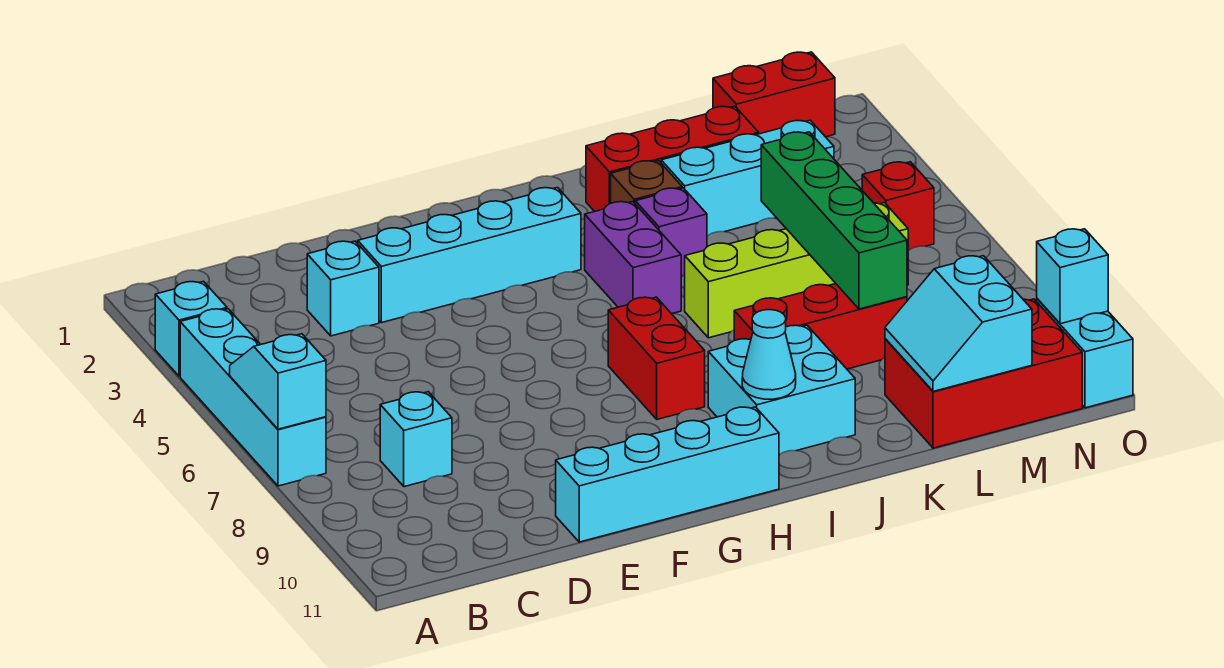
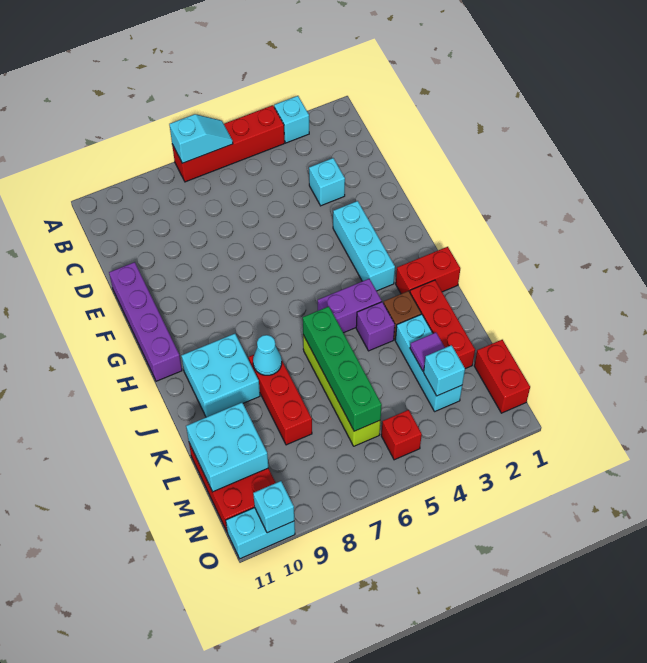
cyan 1x4 brick [180,309,326,486] -> red 1x4 brick [172,105,285,182]
cyan 1x1 brick [380,392,452,487] -> cyan 1x1 brick moved to [424,345,465,396]
cyan 1x4 brick [358,187,581,323] -> cyan 1x3 brick [333,201,395,291]
cyan 1x4 brick [556,407,779,542] -> purple 1x4 brick [109,262,182,381]
red 1x2 brick [608,297,705,419] -> red 1x2 brick moved to [396,247,460,294]
cyan 1x1 cone [742,310,796,399] -> cyan 1x1 cone moved to [253,335,282,375]
none -> purple 1x1 tile [410,332,445,371]
green 1x4 brick [761,132,907,309] -> green 1x4 brick turned to [303,307,382,431]
cyan 2x2 slope [885,256,1032,391] -> cyan 2x2 brick [186,403,268,492]

